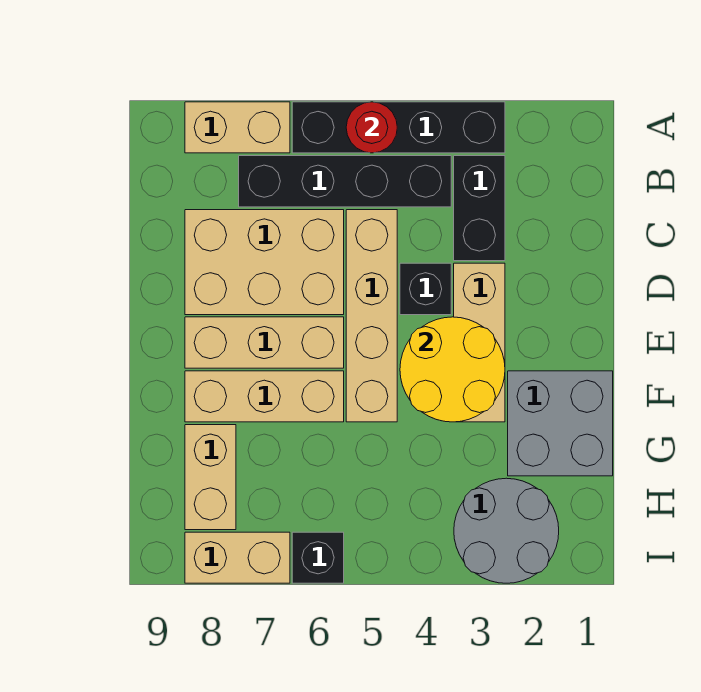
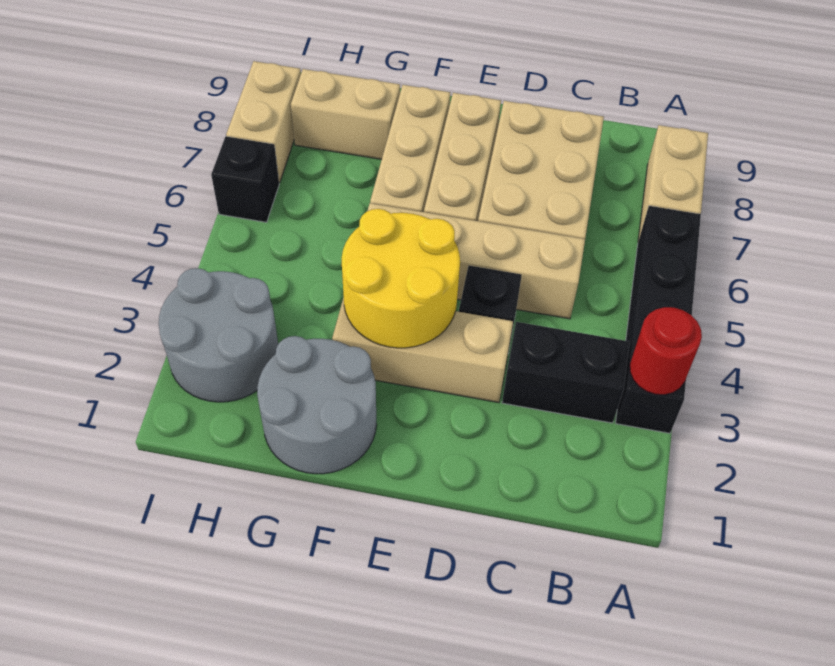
red 1x1 round brick [346,102,397,153] -> red 1x1 round brick moved to [630,307,702,395]
black 1x4 brick [239,156,451,207] -> none
grey 2x2 brick [508,371,613,476] -> grey 2x2 round brick [257,336,377,474]

